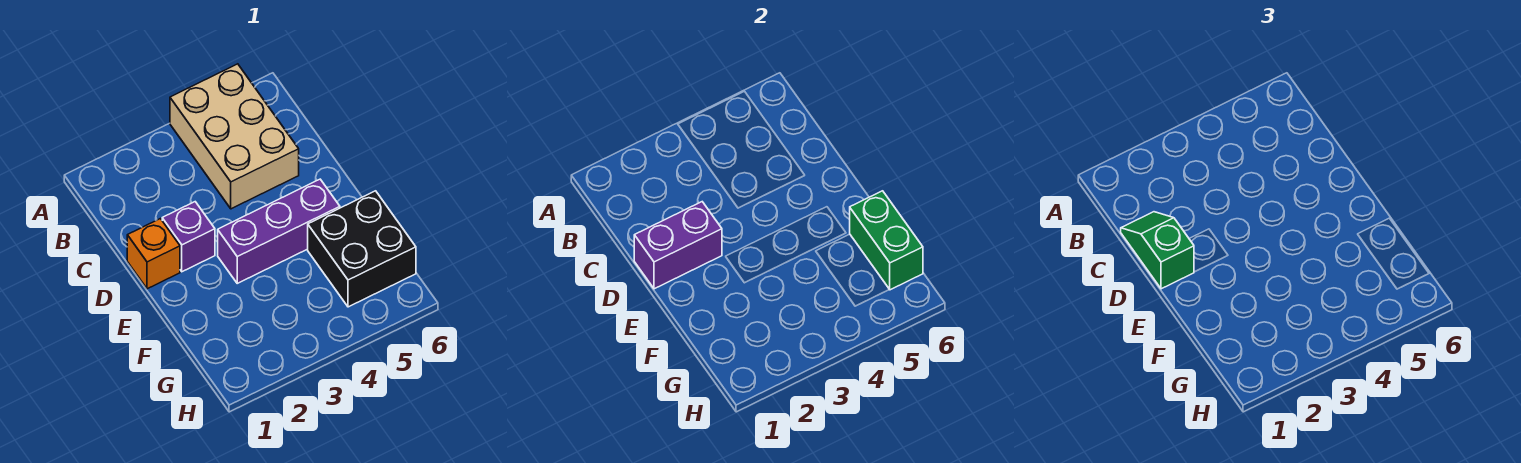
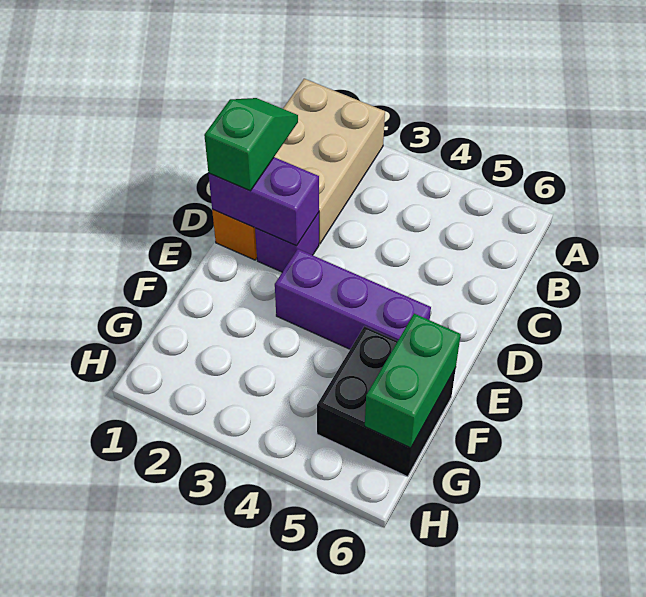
tan 2x3 brick [170,64,299,209] -> tan 2x3 brick moved to [274,79,385,244]

